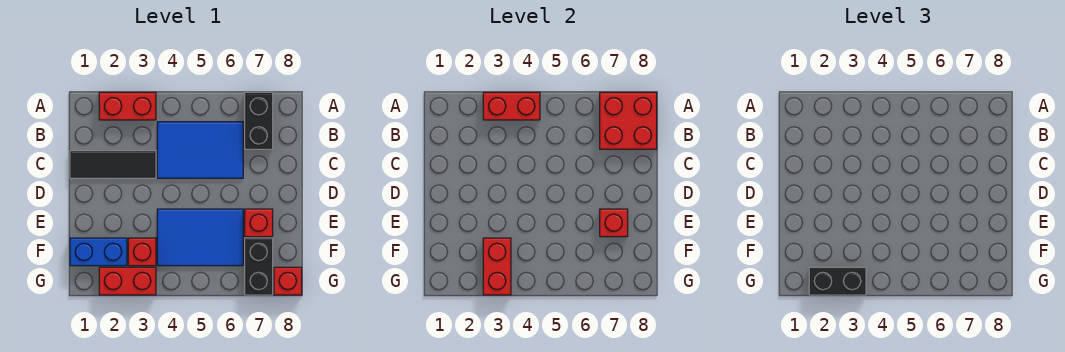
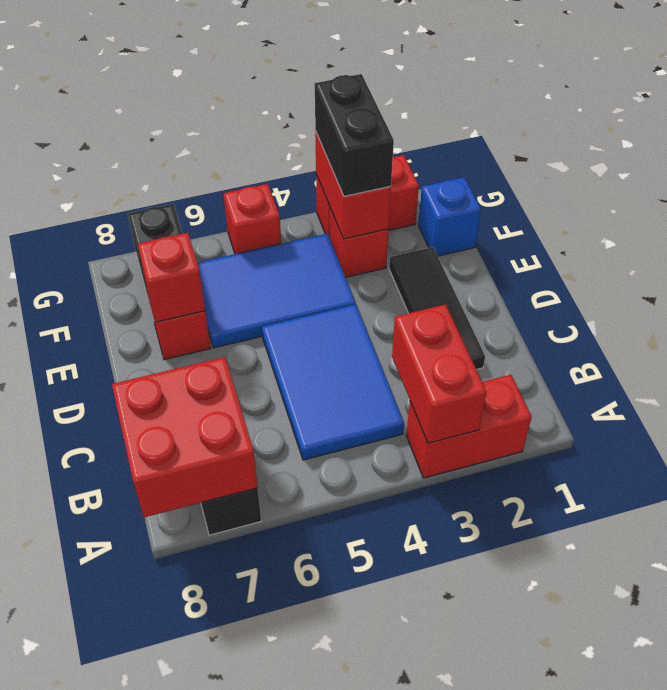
red 1x2 brick [483,92,540,120] -> red 1x2 brick turned to [392,304,486,443]
blue 2x3 tile [157,122,243,178] -> blue 2x3 tile turned to [262,304,404,460]
black 1x3 tile [70,151,156,178] -> black 1x3 tile turned to [389,247,485,369]
blue 1x2 brick [70,238,127,266] -> blue 1x1 brick [418,177,481,256]
black 1x2 brick [809,267,866,295] -> black 1x2 brick turned to [315,74,394,196]
red 1x1 brick [274,267,302,295] -> red 1x1 brick moved to [223,184,281,254]

